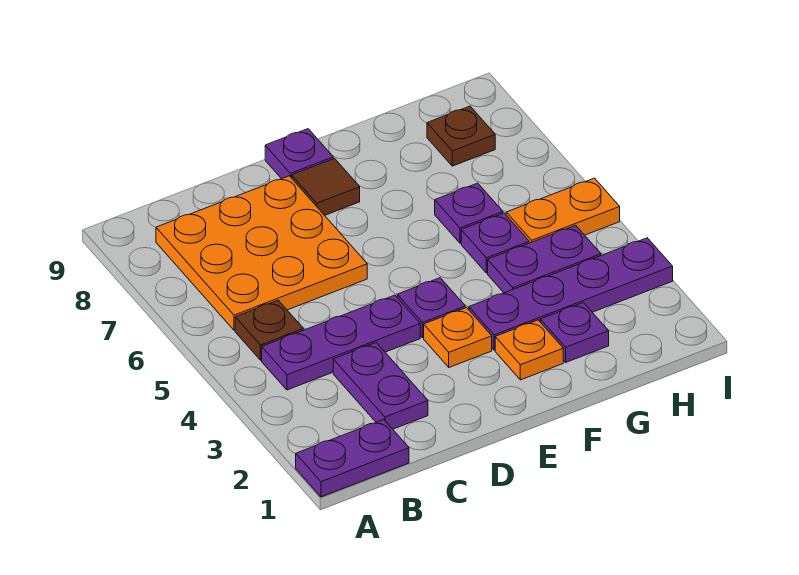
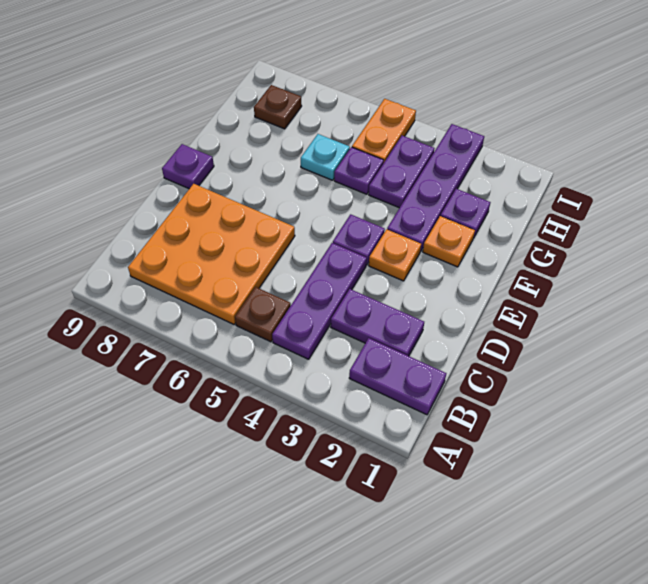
purple 1x2 plate [296,420,409,497] -> purple 1x2 plate turned to [349,338,446,415]
brown 1x1 tile [292,159,360,215] -> none
purple 1x1 plate [435,183,503,243] -> cyan 1x1 plate [301,134,350,180]

